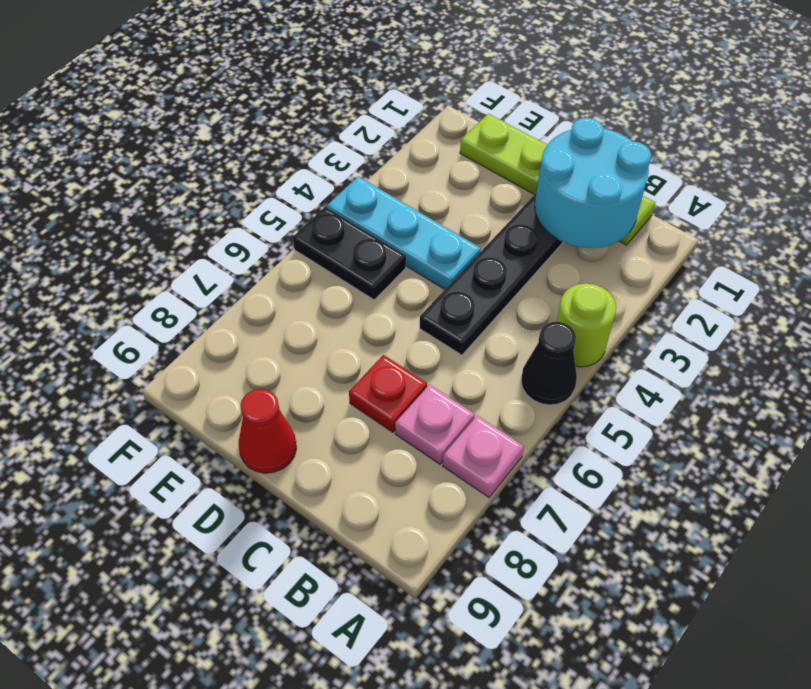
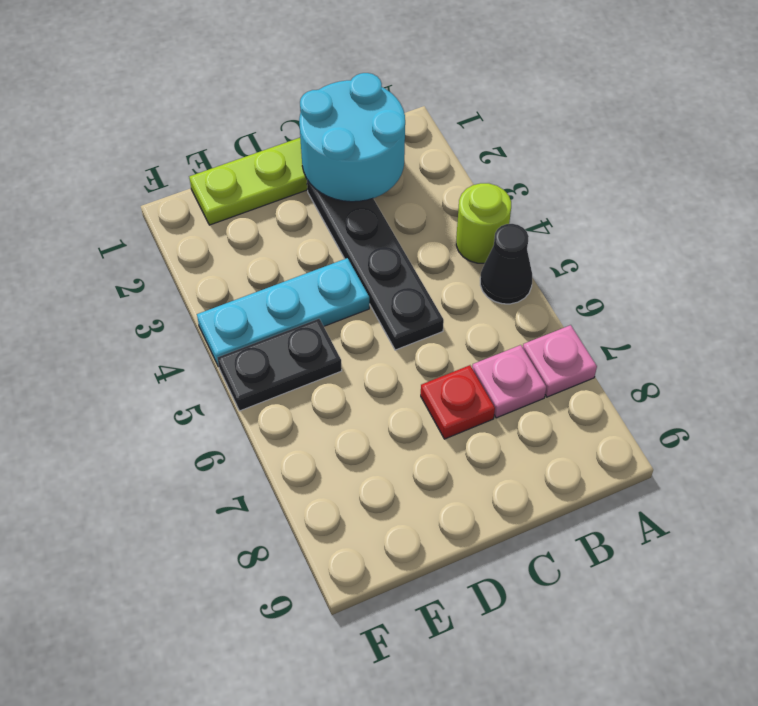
red 1x1 cone [239,389,296,473] -> none

